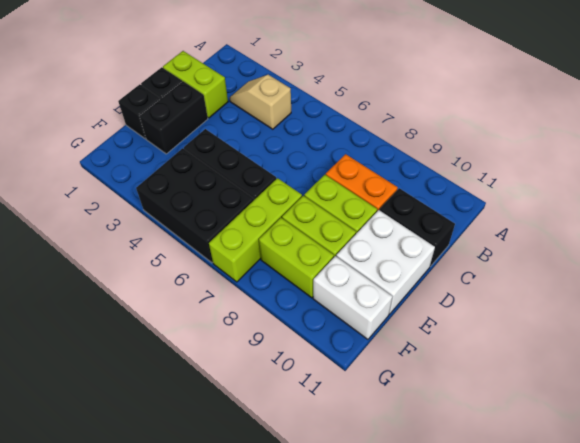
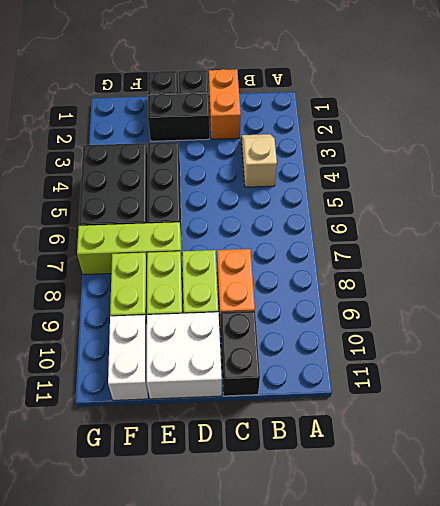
lime 1x2 brick [163,51,228,118] -> orange 1x2 brick [209,69,241,139]

